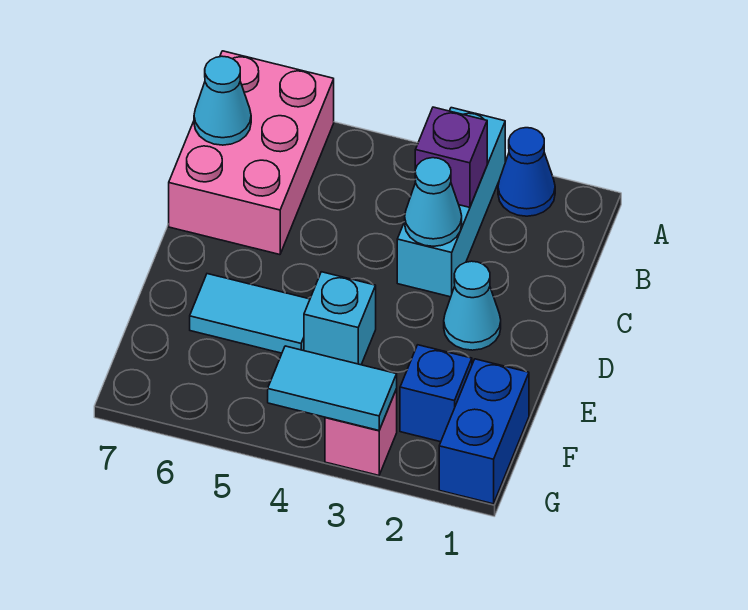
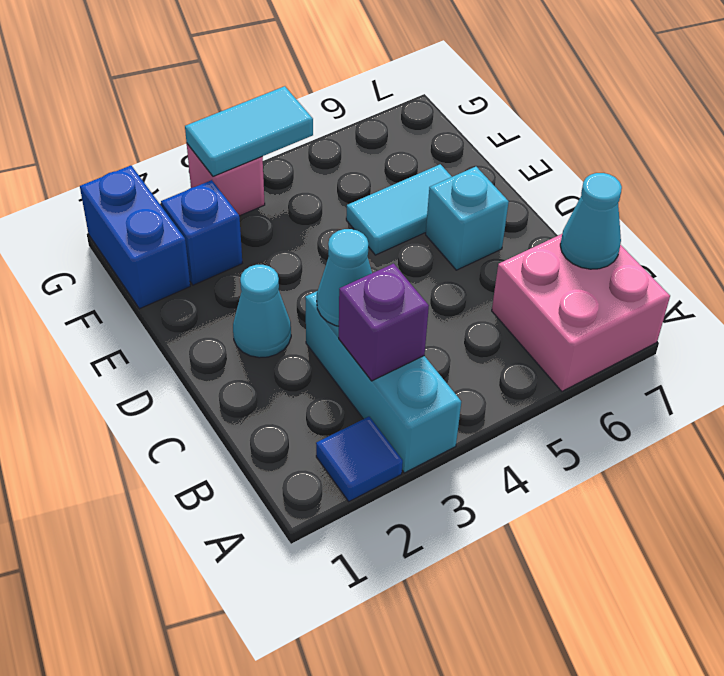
blue 1x1 cone [498,128,555,216] -> blue 1x1 tile [316,417,403,501]
pink 2x3 brick [169,51,334,255] -> pink 2x2 brick [492,234,670,391]
cyan 1x1 brick [304,272,376,365] -> cyan 1x1 brick moved to [426,167,509,270]

